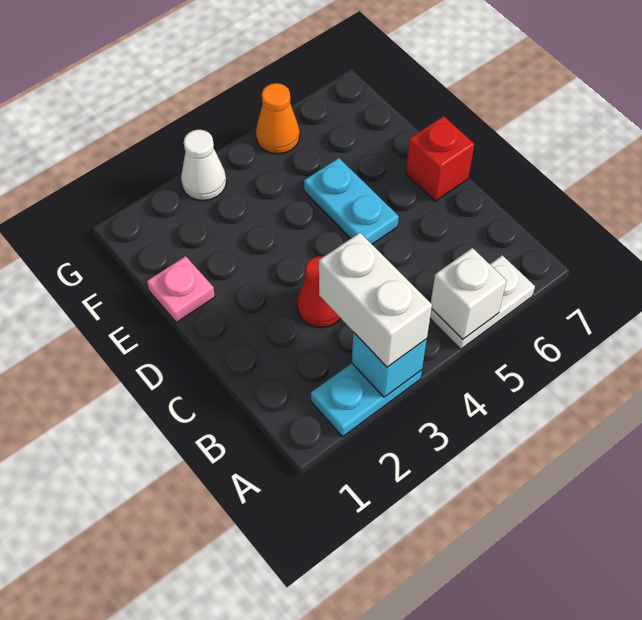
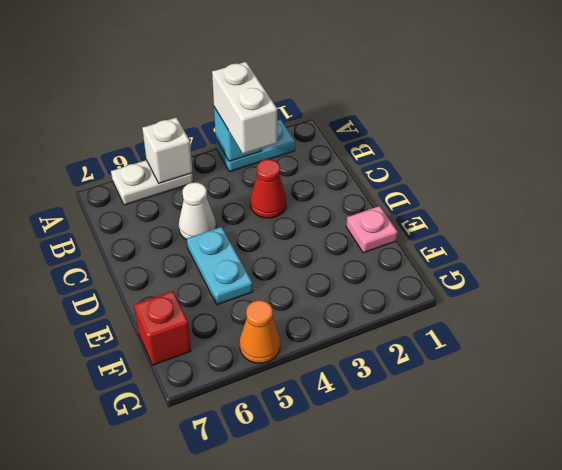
red 1x1 brick [406,116,474,201] -> red 1x1 brick moved to [134,291,191,365]
white 1x1 cone [181,130,226,201] -> white 1x1 cone moved to [179,182,216,240]

